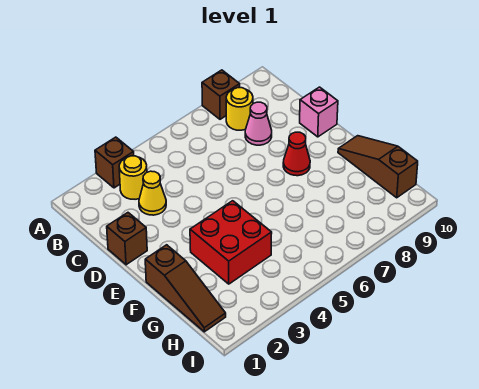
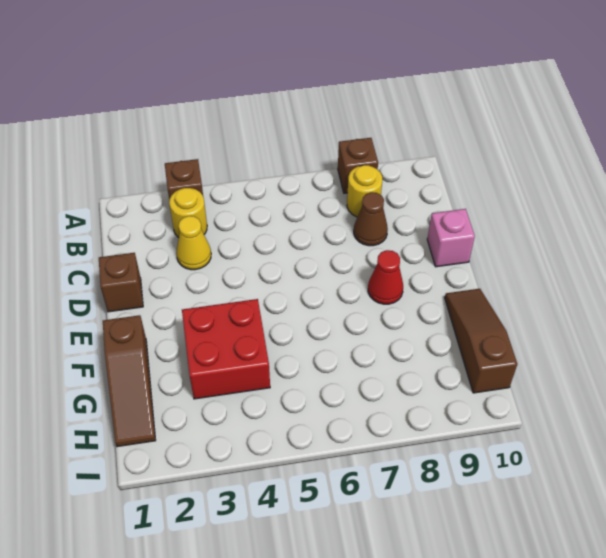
pink 1x1 cone [245,102,272,145] -> brown 1x1 cone [354,192,388,246]

